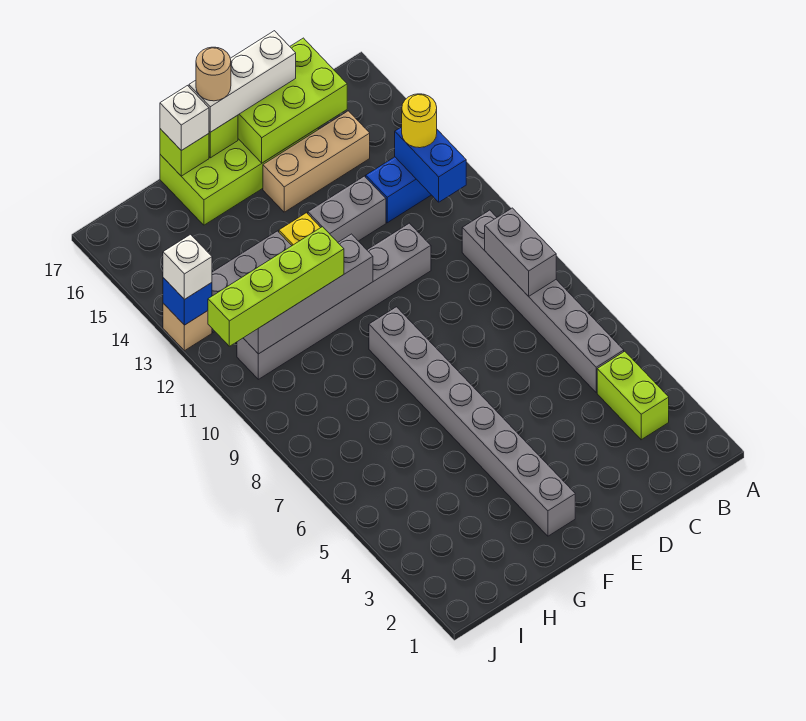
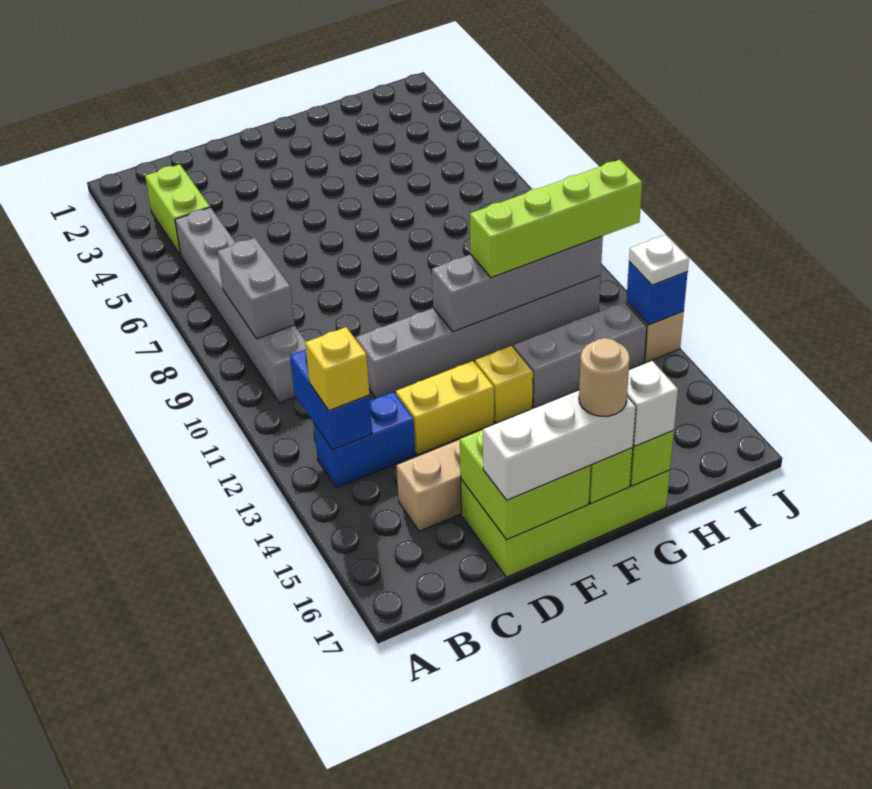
yellow 1x1 round brick [402,94,437,148] -> yellow 1x1 brick [305,327,370,411]
lime 2x3 brick [238,38,347,163] -> lime 2x2 brick [460,430,591,540]
grey 1x2 brick [308,176,386,242] -> yellow 1x2 brick [396,361,494,455]
grey 1x8 brick [369,307,575,536] -> none
white 1x1 brick [163,235,212,300] -> white 1x1 plate [629,235,689,285]

